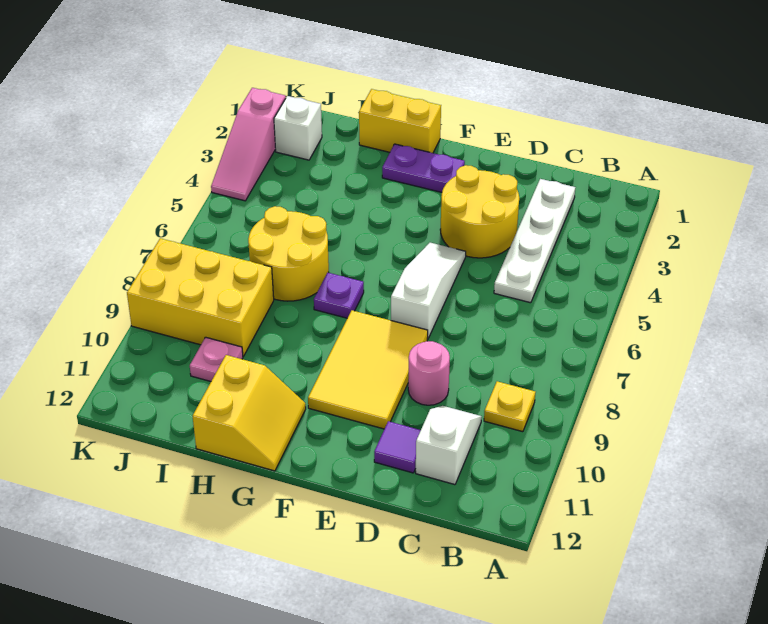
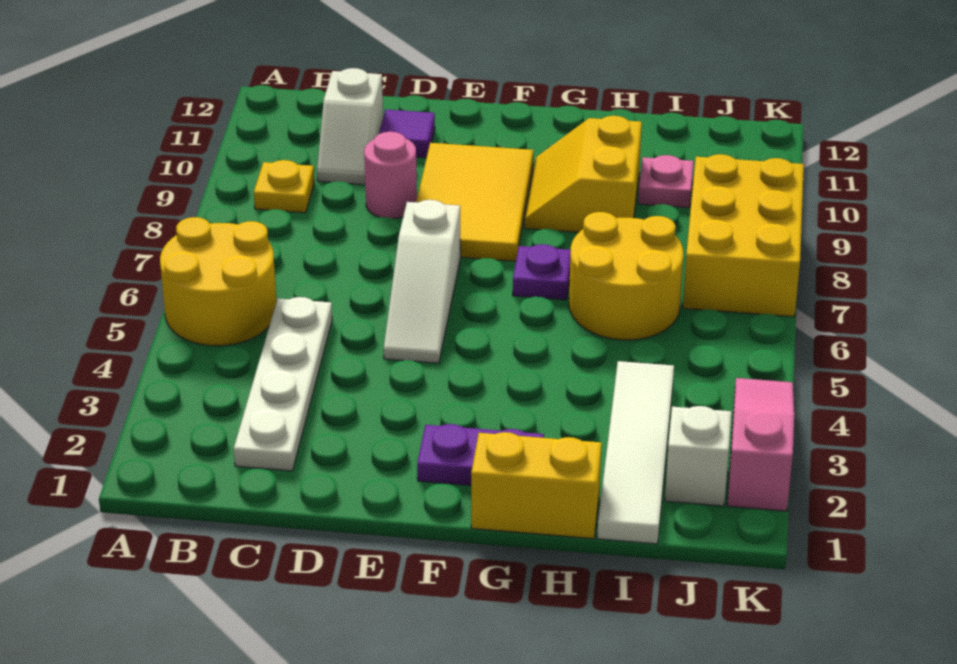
yellow 2x2 round brick [440,165,519,258] -> yellow 2x2 round brick moved to [160,217,277,346]
yellow 2x2 slope [193,355,306,471] -> yellow 2x2 slope moved to [525,116,642,232]
none -> white 1x4 tile [597,361,674,544]
yellow 2x3 brick [127,238,274,356] -> yellow 2x3 brick turned to [683,154,804,317]

